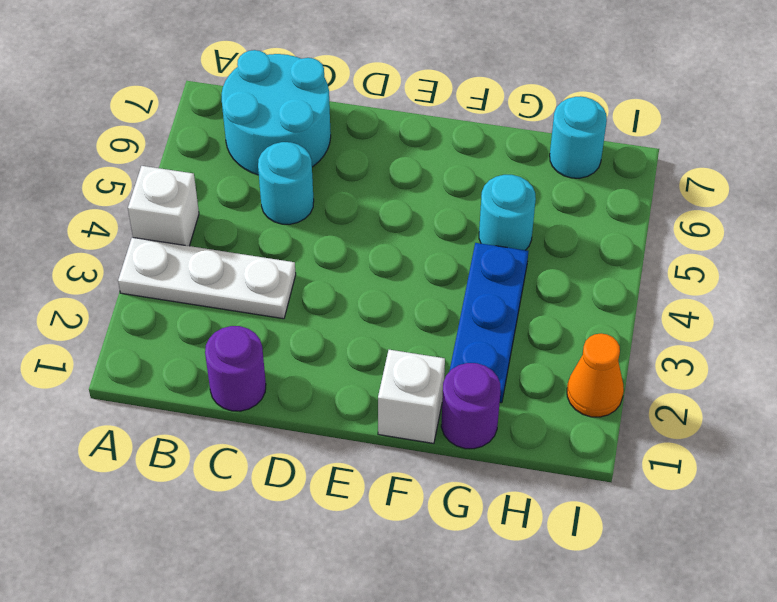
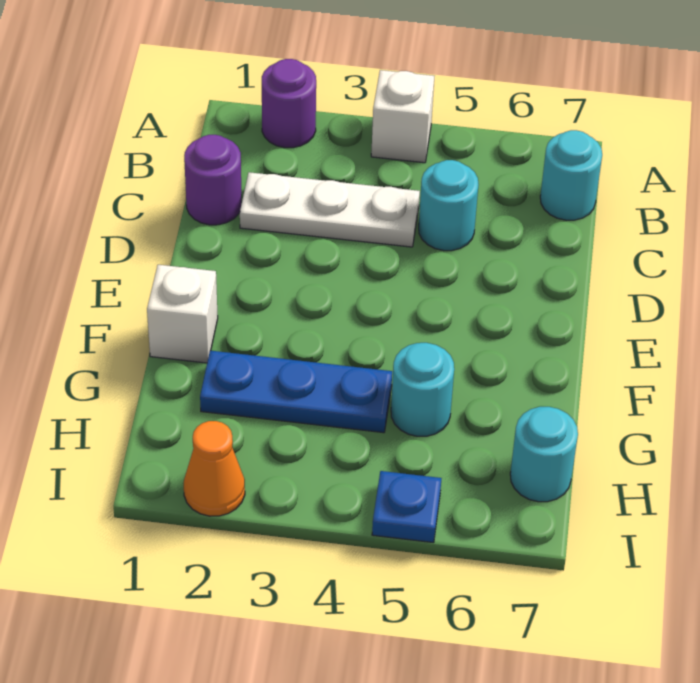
white 1x3 plate [118,237,296,319] -> white 1x3 plate turned to [240,172,420,247]
cyan 2x2 round brick [222,50,331,175] -> cyan 1x1 round brick [540,130,602,220]
purple 1x1 round brick [441,363,500,449] -> purple 1x1 round brick moved to [262,59,316,148]
none -> blue 1x1 plate [372,471,441,543]

